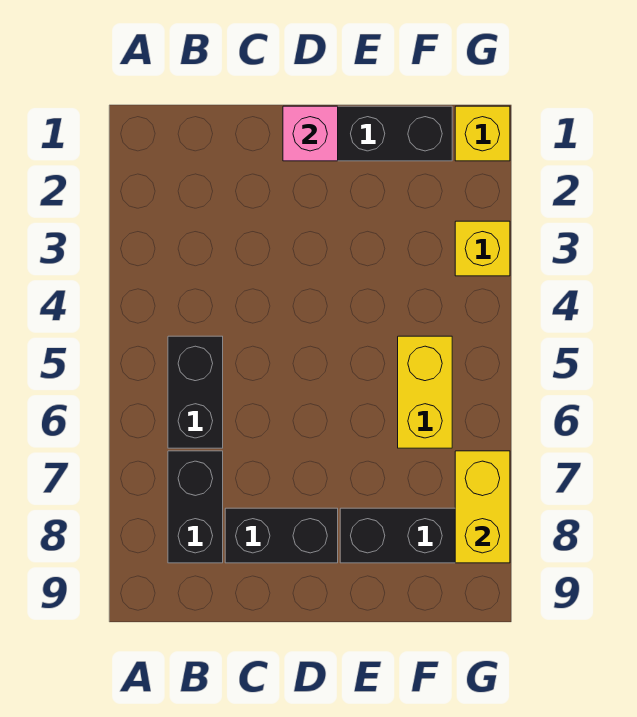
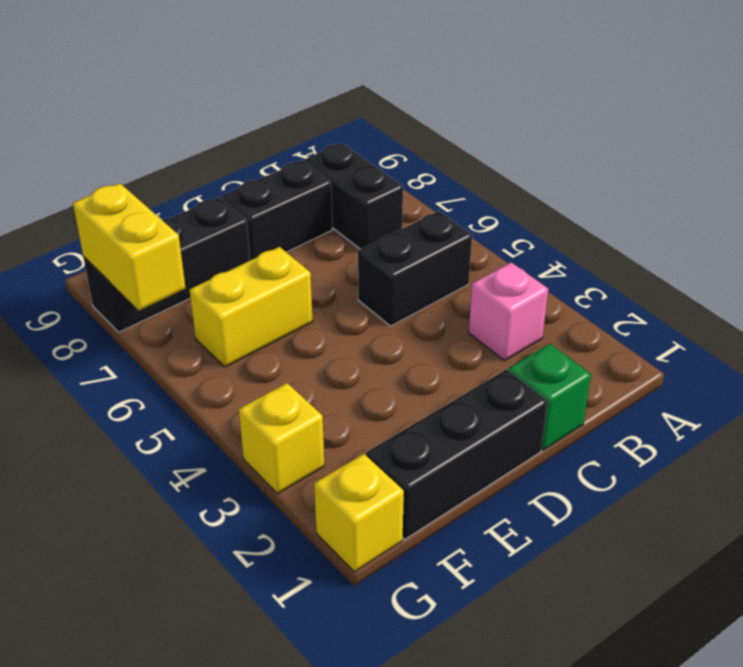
black 1x2 brick [168,336,223,448] -> black 1x2 brick turned to [358,211,472,326]
none -> green 1x1 brick [508,344,591,450]
pink 1x1 brick [283,106,338,161] -> pink 1x1 brick moved to [469,262,548,360]
yellow 1x2 brick [398,336,452,448] -> yellow 1x2 brick turned to [190,247,313,367]

